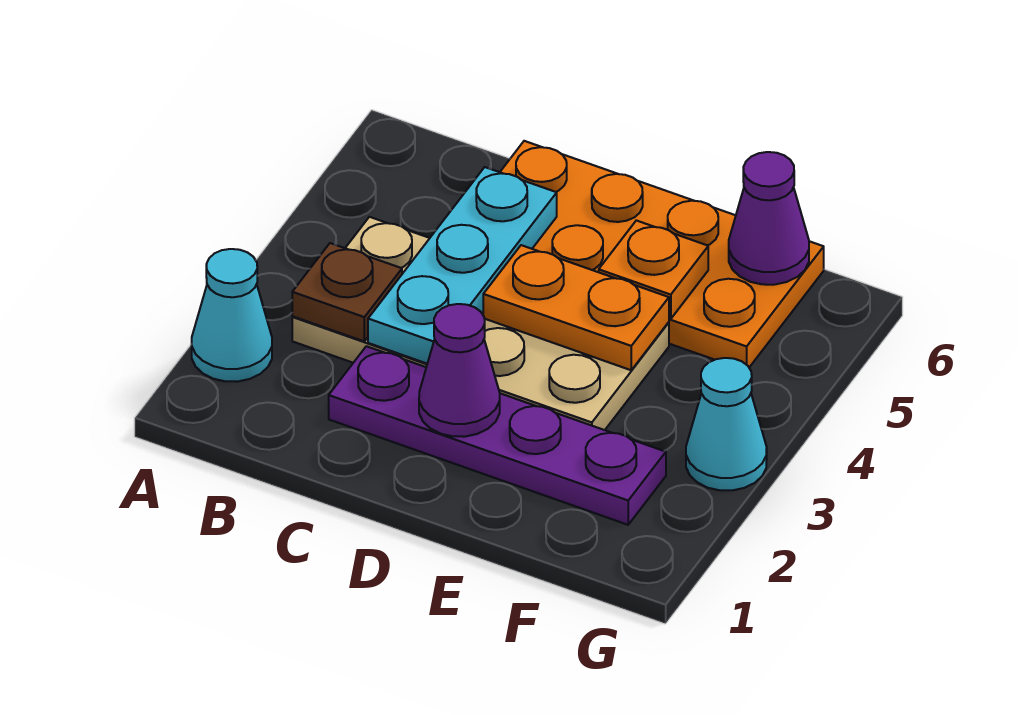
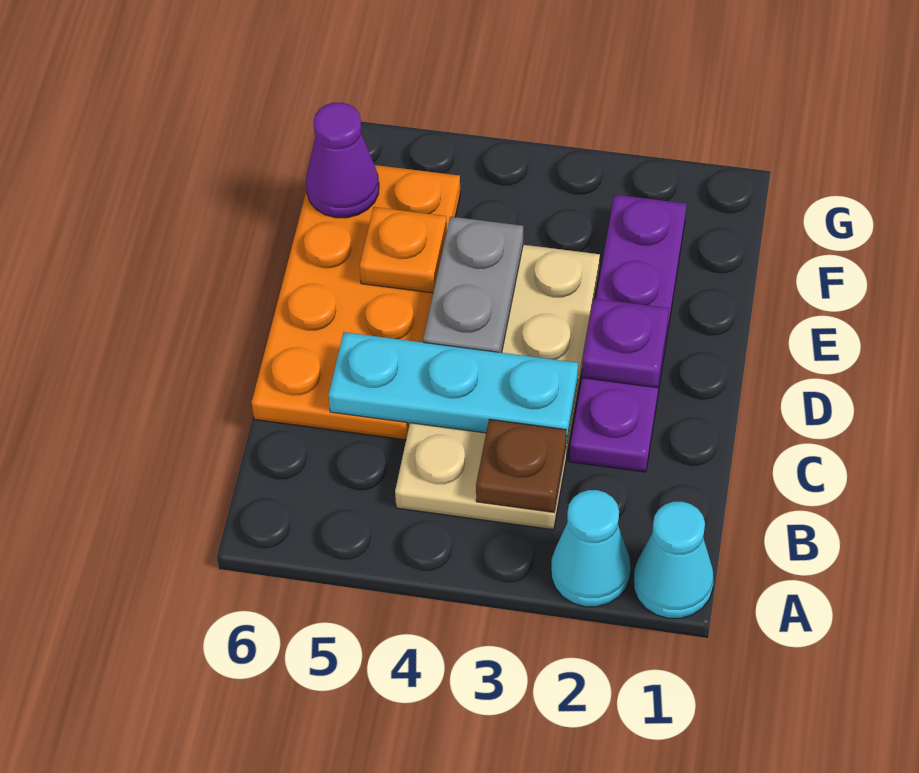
purple 1x1 cone [419,304,500,437] -> purple 1x1 plate [582,299,669,388]
orange 1x2 plate [483,245,669,370] -> grey 1x2 plate [423,217,523,353]
cyan 1x1 cone [686,358,767,490] -> cyan 1x1 cone moved to [634,502,714,618]

